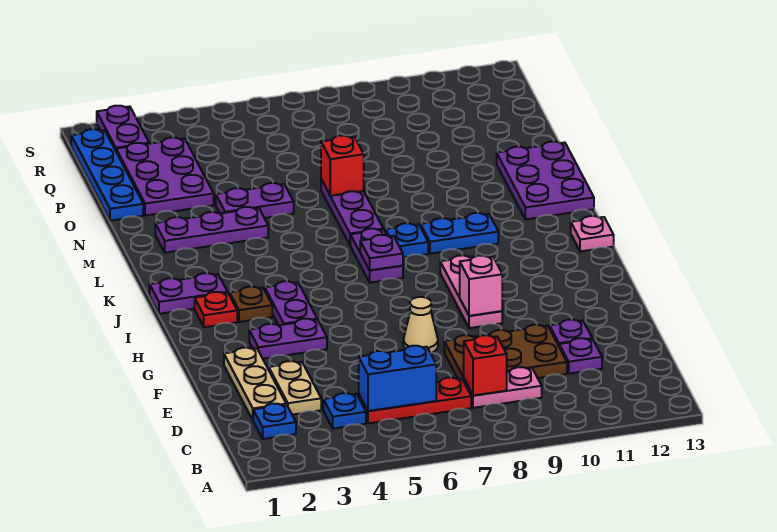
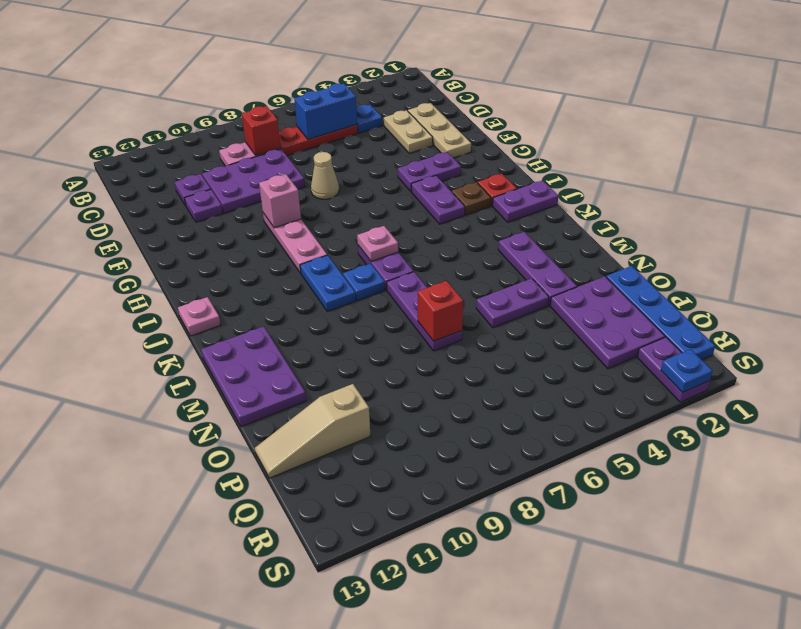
blue 1x1 plate [253,404,296,439] -> blue 1x1 plate moved to [661,349,712,393]
brown 2x3 plate [444,325,567,381] -> purple 2x3 plate [202,149,305,213]
purple 1x1 plate [360,235,403,270] -> pink 1x1 plate [357,226,398,261]
blue 1x2 plate [421,213,498,254] -> blue 1x2 plate turned to [300,255,356,312]
purple 1x3 plate [155,207,268,253] -> purple 1x3 plate turned to [498,232,577,305]
none -> tan 1x3 slope [255,384,371,478]

